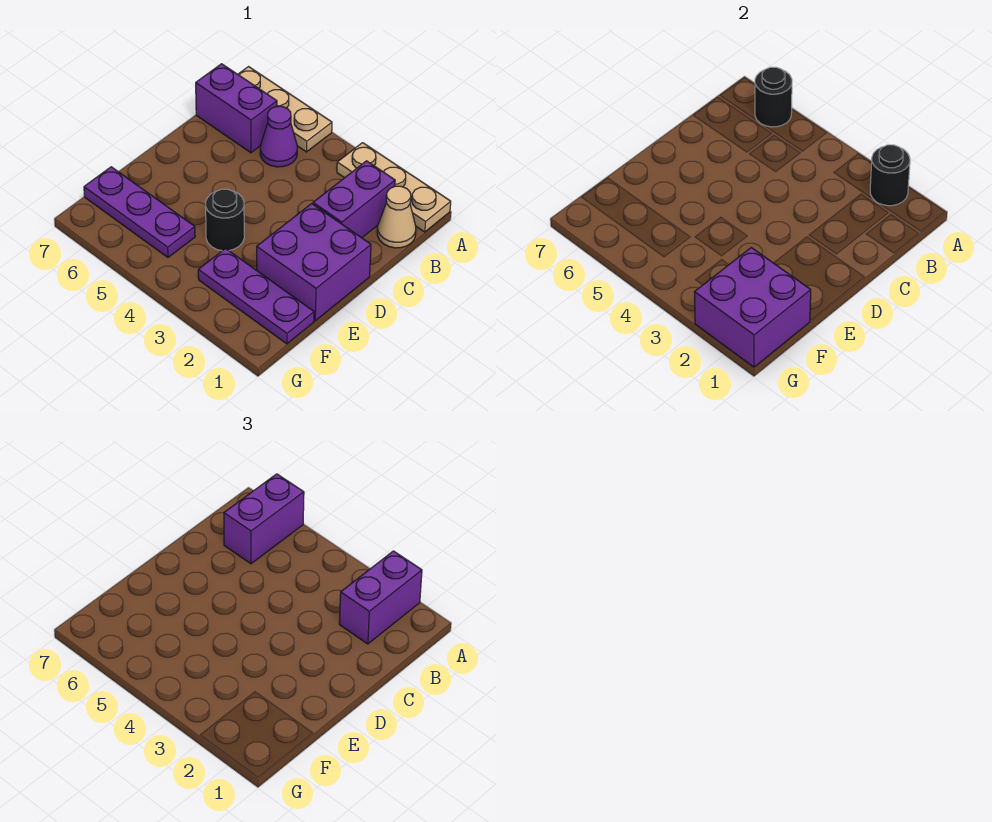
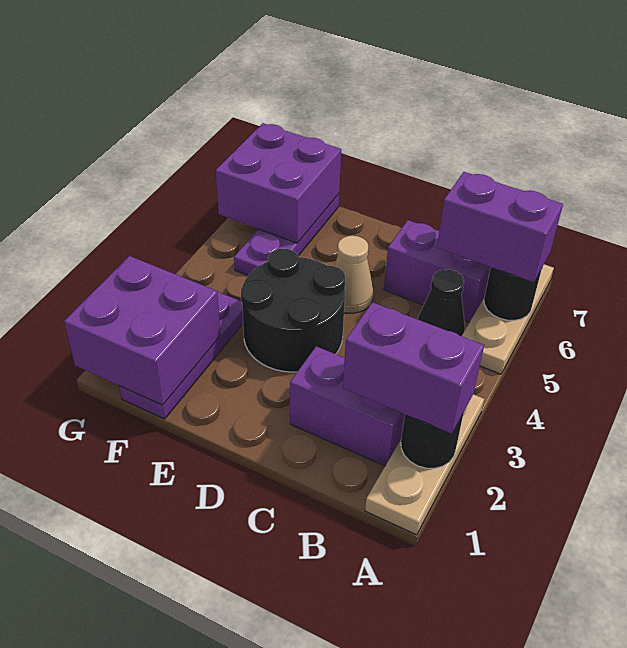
tan 1x1 cone [377,186,416,248] -> tan 1x1 cone moved to [335,236,373,313]
purple 1x1 cone [260,106,297,167] -> black 1x1 cone [418,270,465,336]
purple 1x2 brick [196,64,277,153] -> purple 1x2 brick turned to [384,220,491,322]
purple 2x2 brick [257,204,371,321] -> purple 2x2 brick moved to [216,123,341,243]
black 1x1 round brick [206,189,244,251] -> black 2x2 round brick [241,249,345,372]

